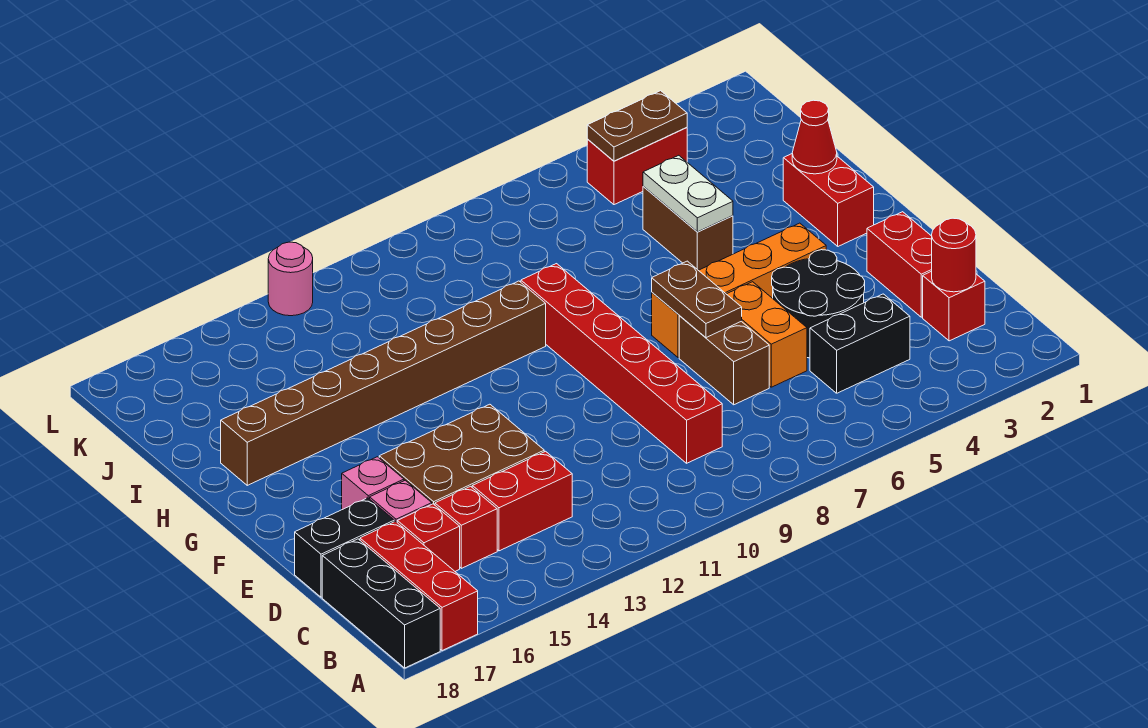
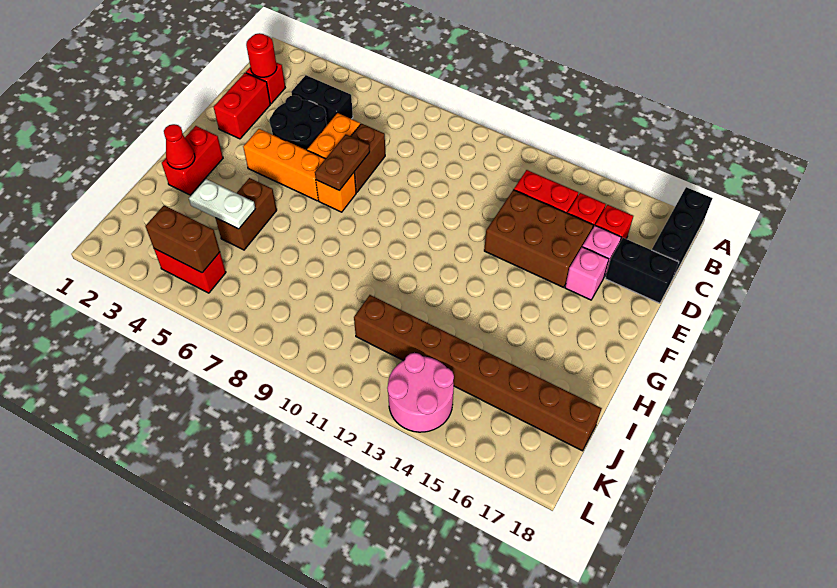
red 1x3 brick [360,521,478,651] -> none
red 1x6 brick [521,264,722,463] -> none
white 1x2 plate [643,155,733,232] -> white 1x2 plate turned to [189,179,255,229]
brown 1x8 brick [221,281,546,485] -> brown 1x8 brick moved to [354,295,602,451]
brown 1x2 plate [587,91,687,161] -> brown 1x2 brick [145,205,220,273]
pink 1x1 round brick [268,242,313,316] -> pink 2x2 round brick [387,353,454,432]

